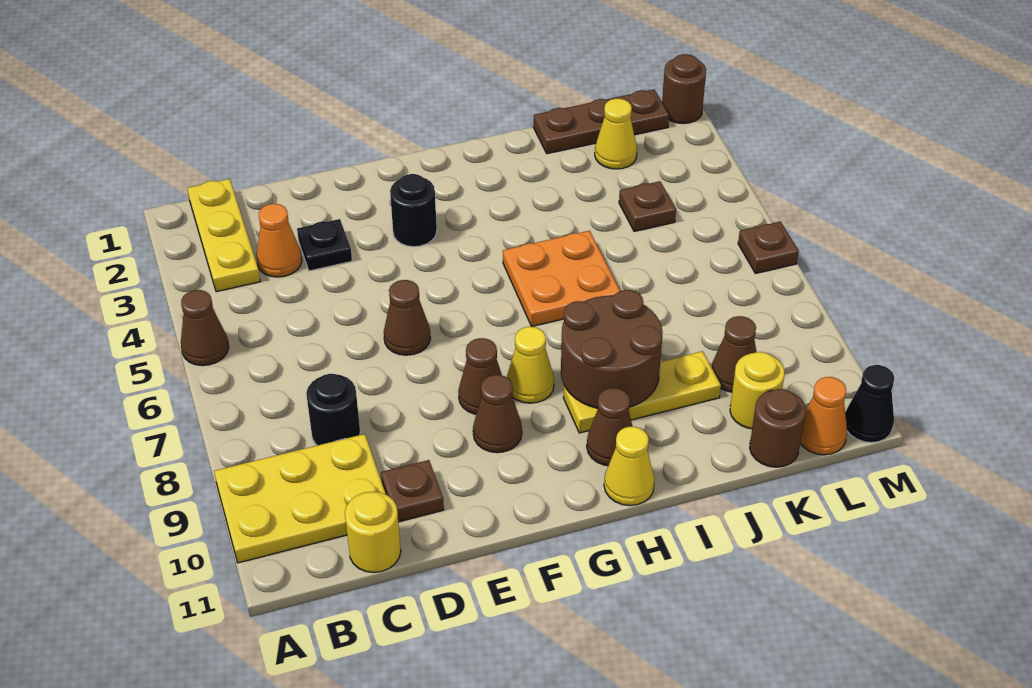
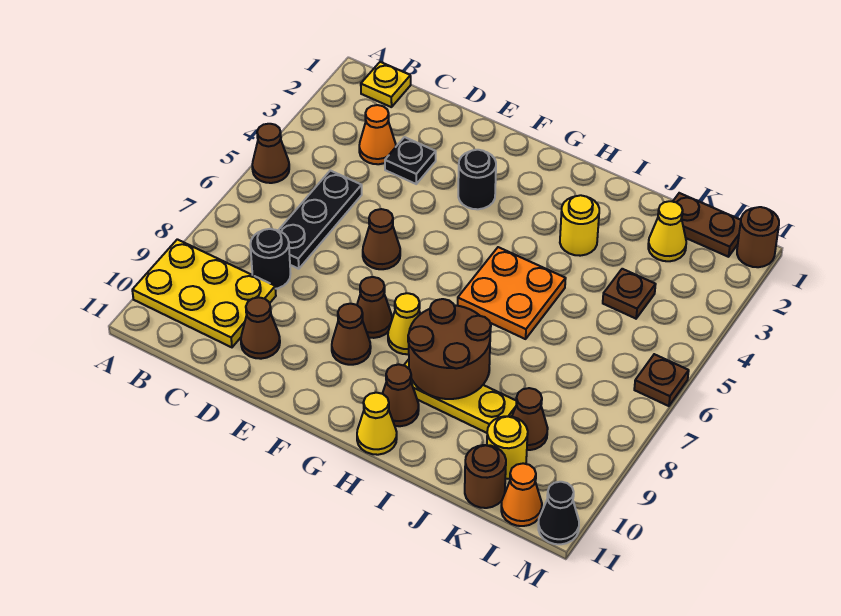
yellow 1x3 plate [187,179,260,292] -> yellow 1x1 plate [361,62,411,107]
none -> black 1x3 plate [278,171,362,269]
yellow 1x1 round brick [345,491,401,573] -> yellow 1x1 round brick moved to [560,195,599,256]
brown 1x1 plate [381,460,444,522] -> brown 1x1 cone [241,297,280,359]
brown 1x3 plate [533,89,669,154] -> brown 1x2 plate [673,193,741,257]

